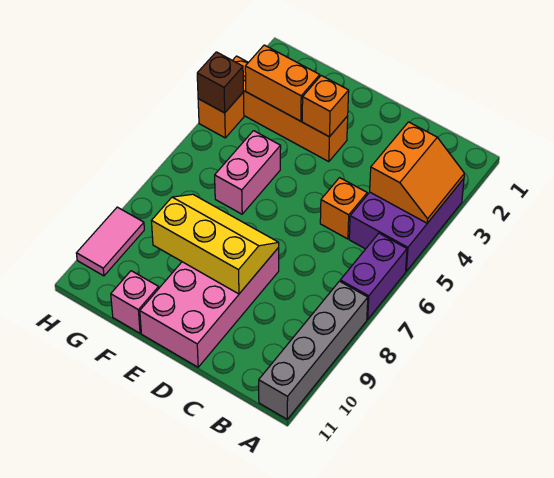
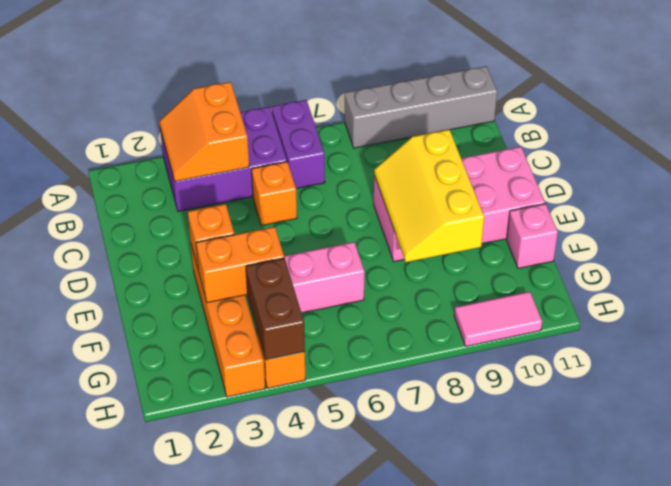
orange 2x2 slope [370,122,464,223] -> orange 2x2 slope turned to [159,82,249,181]
purple 1x2 brick [340,233,407,319] -> purple 1x2 brick turned to [272,100,325,189]
orange 1x2 brick [245,45,320,121] -> orange 1x2 brick turned to [196,227,284,303]
brown 1x1 brick [197,52,243,113] -> brown 1x2 brick [246,258,305,360]

